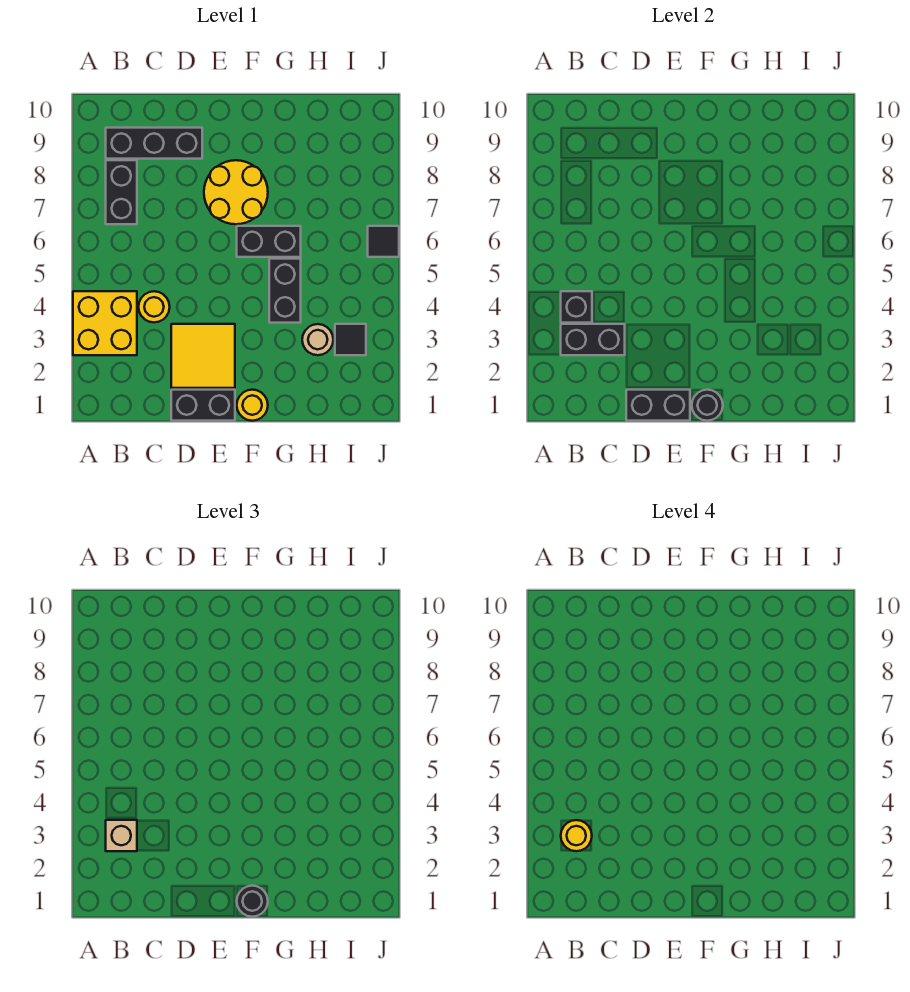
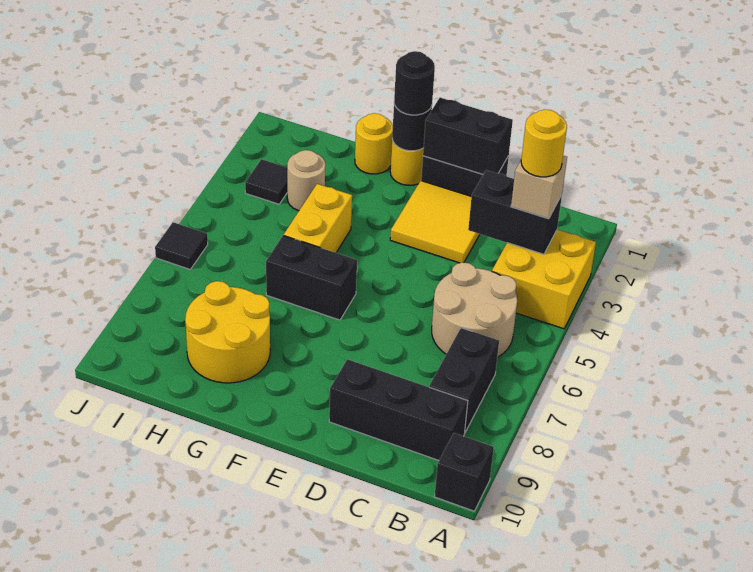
black 1x1 brick [561,291,592,323] -> black 1x1 brick moved to [435,433,494,511]
none -> tan 2x2 round brick [432,262,517,357]
yellow 1x1 round brick [139,291,170,322] -> yellow 1x1 round brick moved to [355,113,393,174]
yellow 2x2 round brick [204,160,268,224] -> yellow 2x2 round brick moved to [185,281,270,383]
black 1x2 brick [269,259,301,323] -> yellow 1x2 brick [284,184,352,252]

